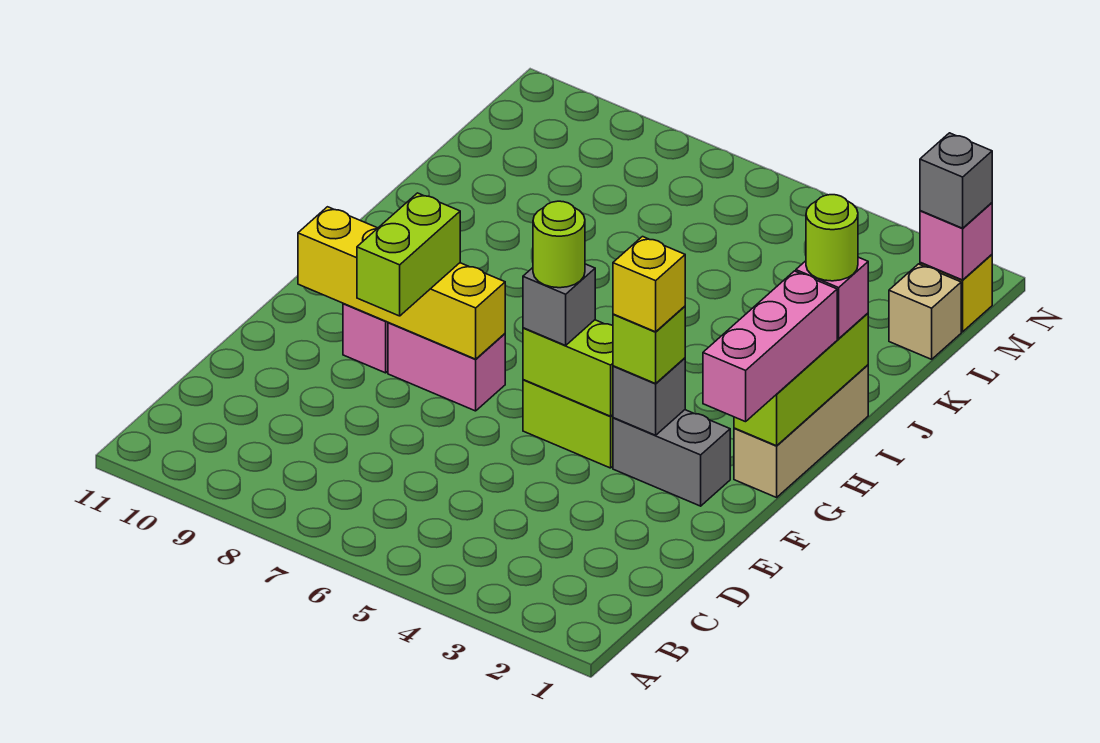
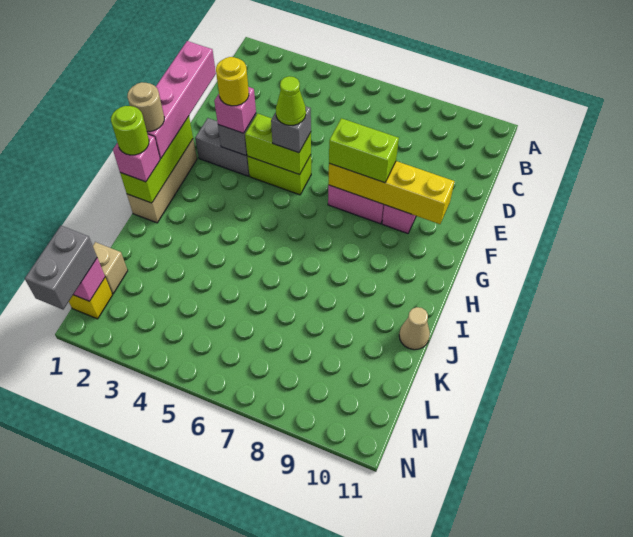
lime 1x2 brick [357,193,460,316] -> lime 1x2 brick turned to [329,118,399,183]
pink 1x3 brick [703,271,837,422] -> pink 1x4 brick [147,41,216,159]
lime 1x1 brick [613,306,685,384] -> pink 1x1 brick [214,87,256,133]
yellow 1x1 brick [613,237,685,332] -> yellow 1x1 round brick [216,57,249,106]
lime 1x1 round brick [533,201,585,288] -> lime 1x1 cone [276,76,306,125]
none -> tan 1x1 round brick [128,82,164,132]
none -> tan 1x1 cone [399,307,430,350]
grey 1x1 brick [920,133,992,228] -> grey 1x2 brick [25,226,97,309]

